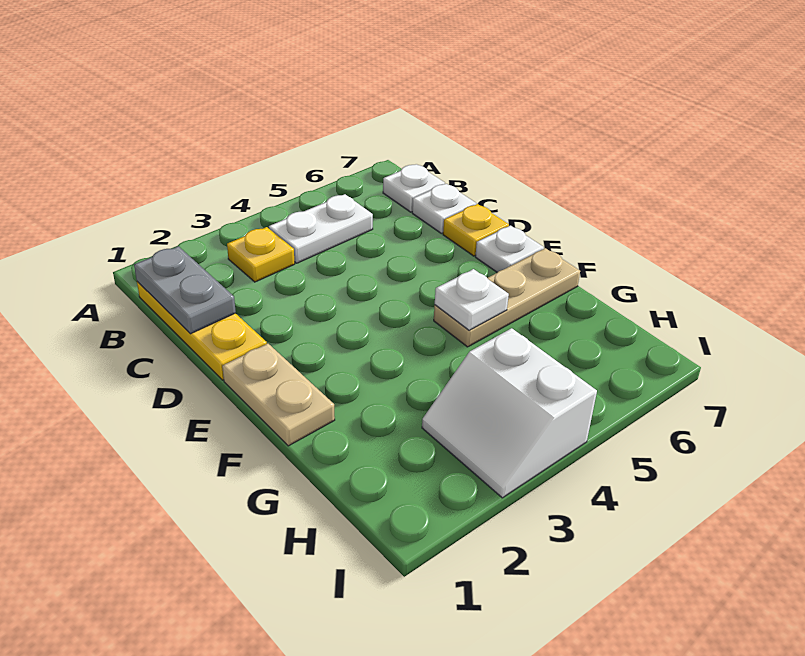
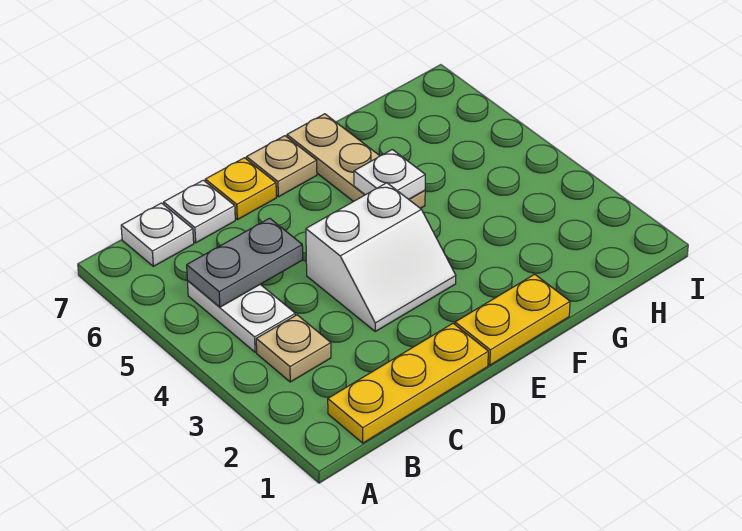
grey 1x2 plate [134,246,236,334] -> grey 1x2 plate moved to [187,218,303,307]
yellow 1x1 plate [227,227,295,282] -> tan 1x1 plate [256,315,331,382]
tan 1x2 plate [222,344,335,446] -> yellow 1x2 plate [455,274,570,365]
white 1x1 plate [475,226,544,272] -> tan 1x1 plate [246,136,317,197]
white 2x2 slope [422,328,597,498] -> white 2x2 slope moved to [306,183,456,331]

